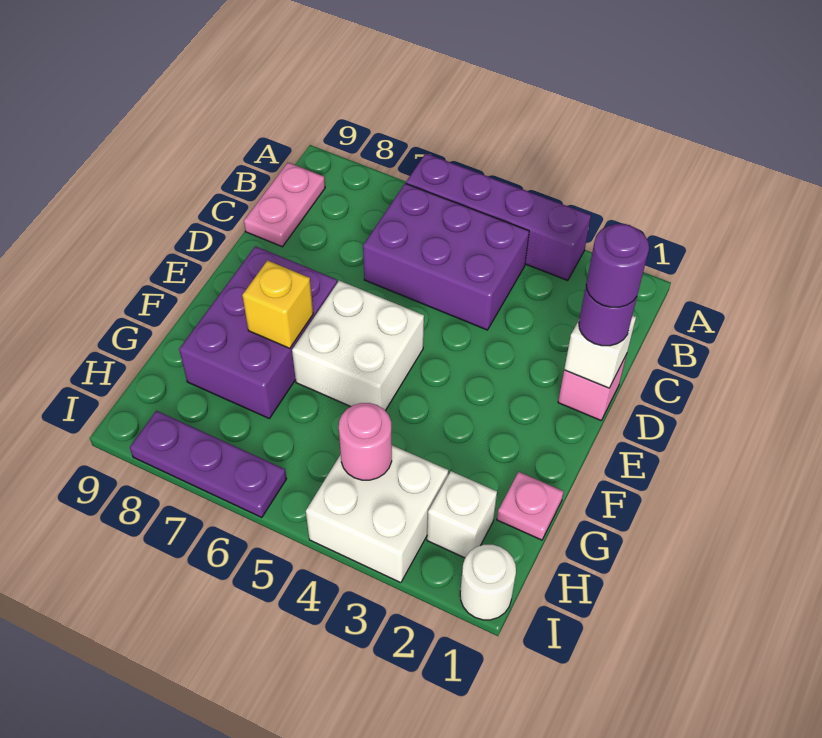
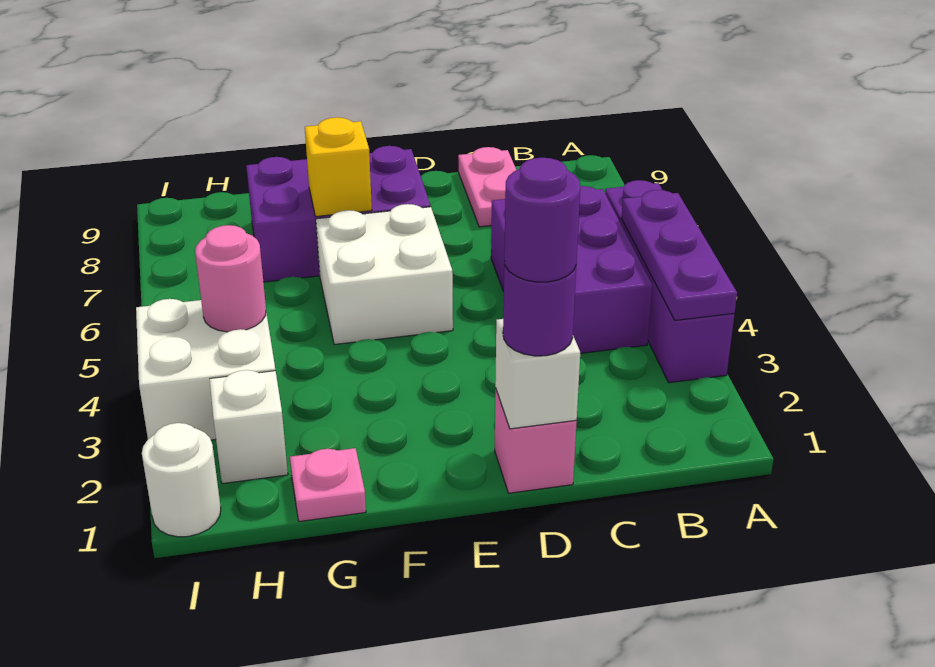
pink 1x2 plate [244,163,325,247] -> pink 1x2 plate turned to [458,147,516,227]
purple 1x3 plate [130,411,287,518] -> purple 1x3 plate moved to [621,190,737,320]

